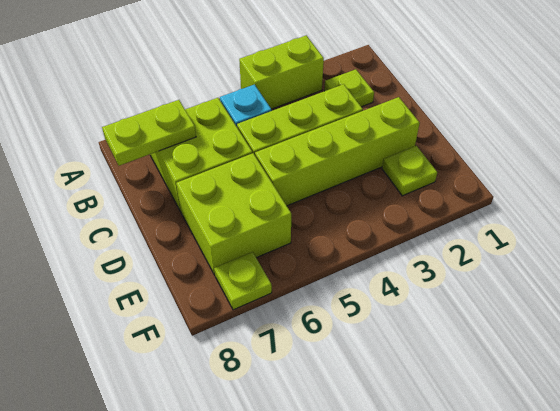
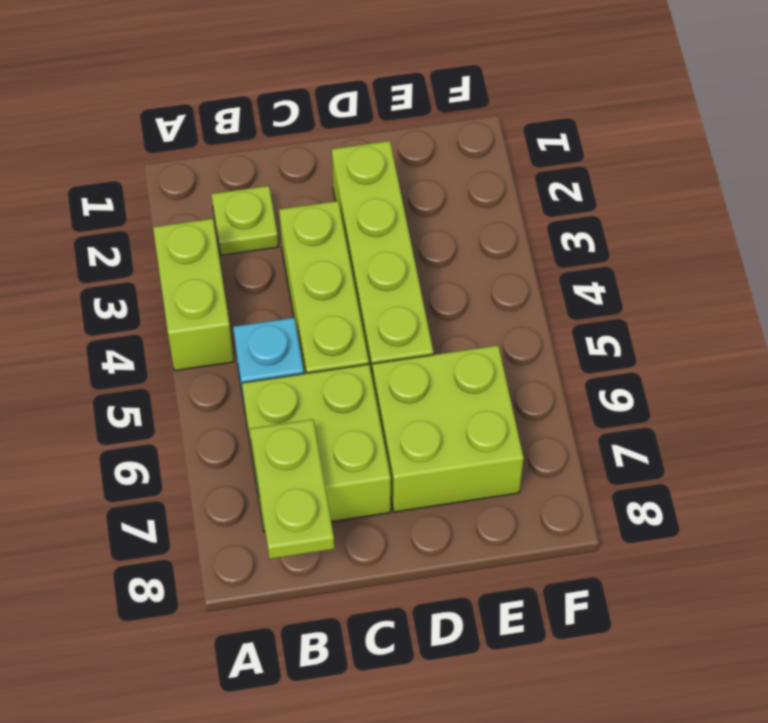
lime 1x1 plate [382,146,437,196] -> none
lime 1x1 plate [214,252,272,310] -> none

